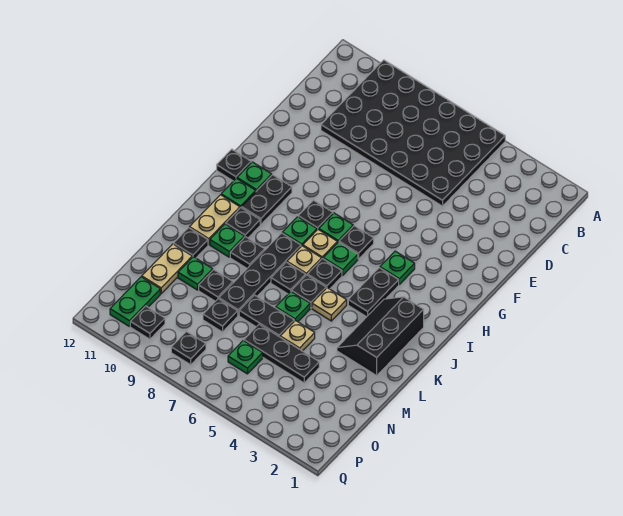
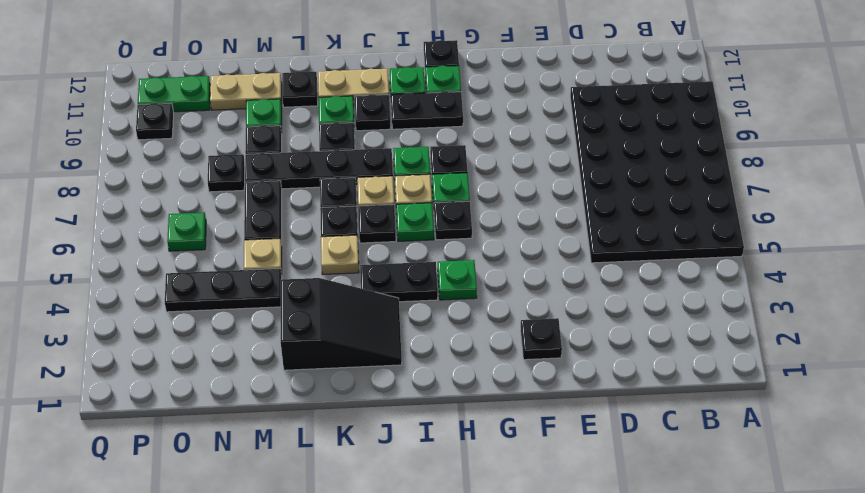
black 2x3 slope [337,297,424,376] -> black 2x3 slope turned to [281,278,402,370]
green 1x1 plate [276,291,310,322] -> none
black 1x3 plate [244,324,319,383] -> black 1x3 plate turned to [165,268,282,312]
black 1x1 plate [171,332,206,365] -> black 1x1 plate moved to [521,318,562,360]

